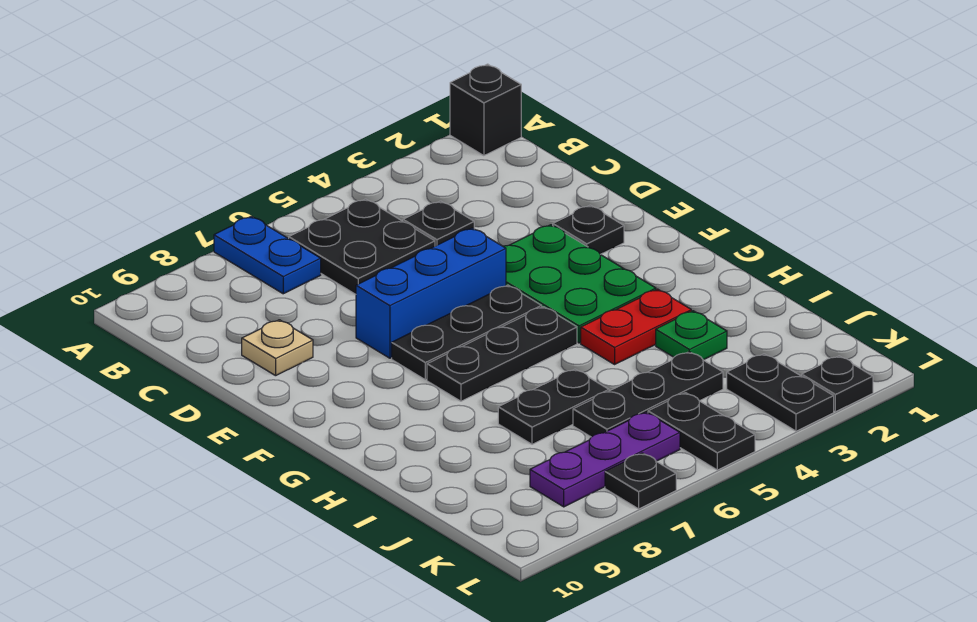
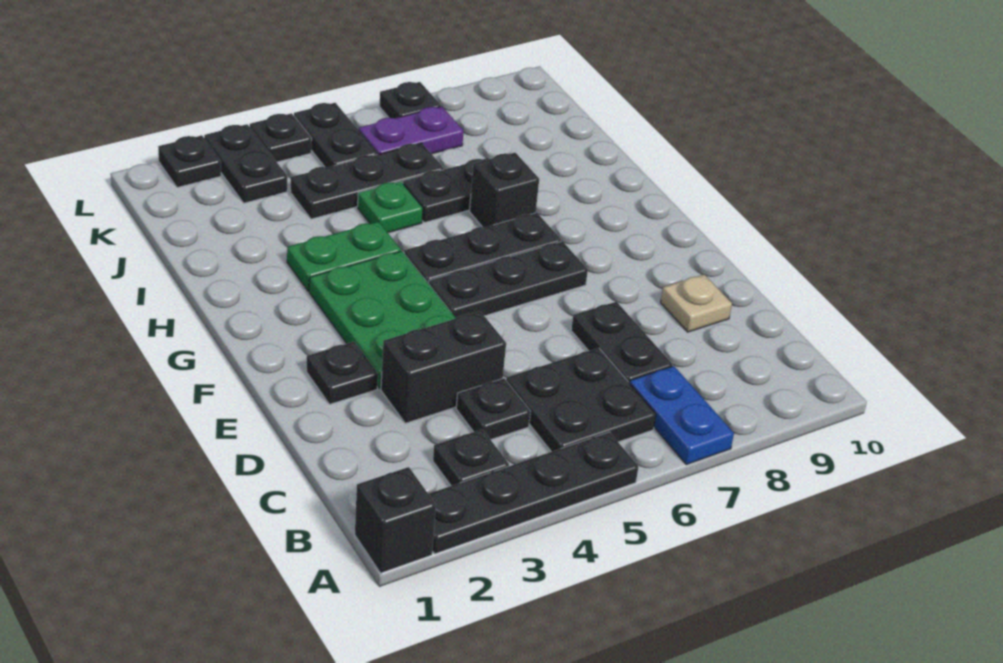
none -> black 1x4 plate [429,432,638,554]
none -> black 1x1 plate [433,429,509,486]
none -> black 1x2 plate [571,302,673,383]
none -> black 1x2 brick [381,311,506,423]
blue 1x3 brick [356,228,506,358] -> none
red 1x2 plate [581,289,691,364] -> green 1x2 plate [287,222,401,291]
none -> black 1x1 brick [469,153,539,227]
green 1x1 plate [656,311,727,360] -> green 1x1 plate moved to [358,181,423,233]
purple 1x3 plate [530,412,680,507] -> purple 1x2 plate [359,107,464,154]
none -> black 1x1 plate [250,113,312,162]

